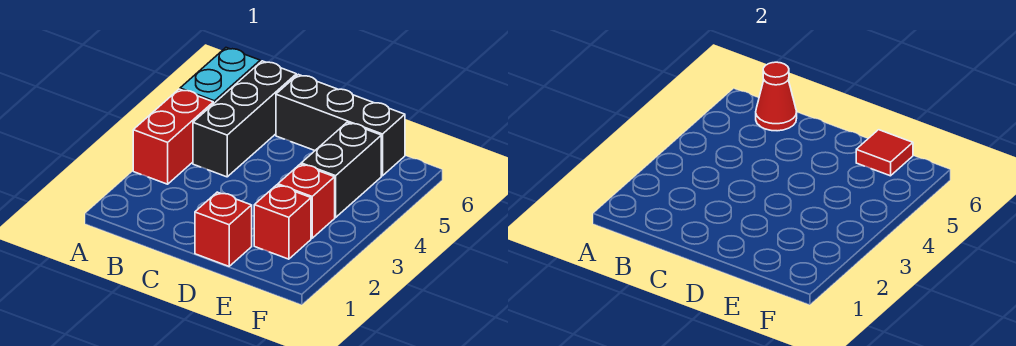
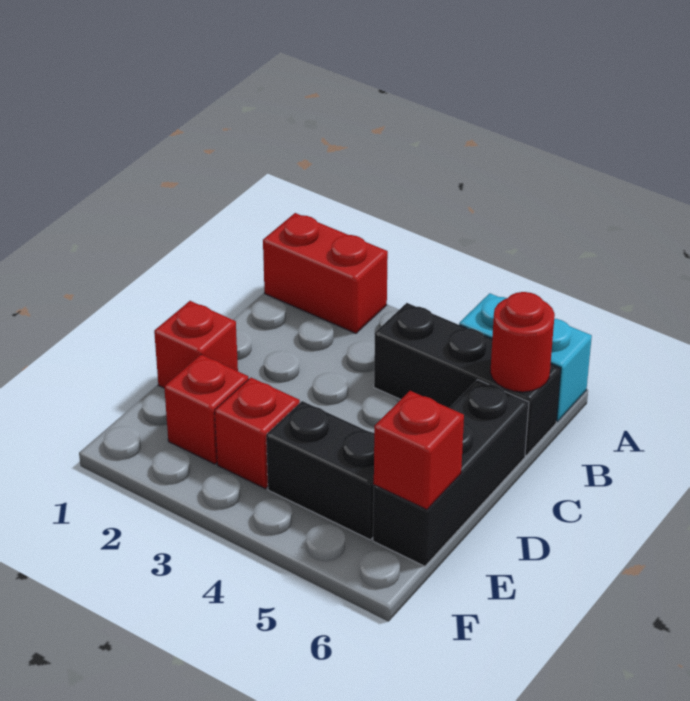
red 1x2 brick [133,89,213,184] -> red 1x2 brick moved to [263,213,388,333]
red 1x1 cone [756,62,797,131] -> red 1x1 round brick [490,292,555,392]
red 1x1 tile [856,130,913,176] -> red 1x1 brick [374,391,464,510]

